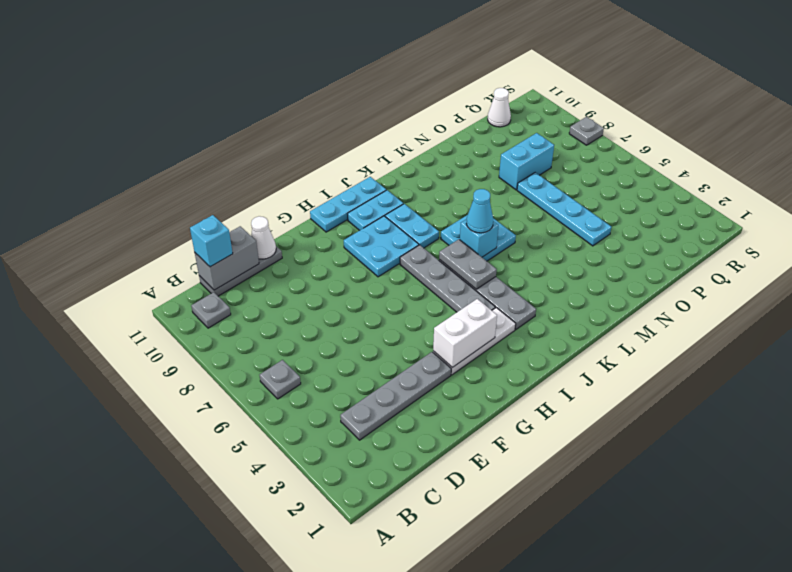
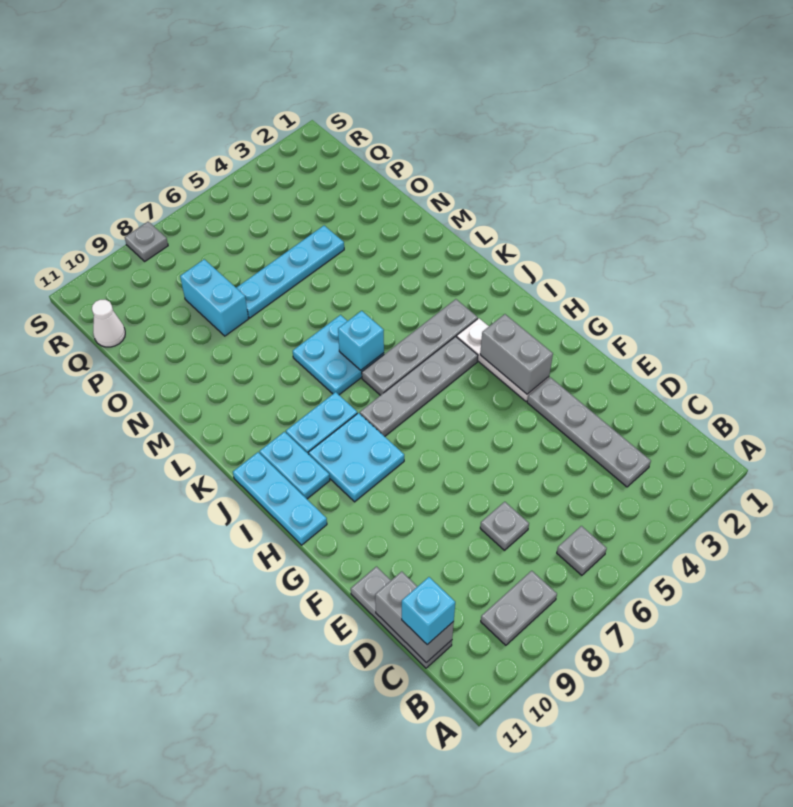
grey 1x1 plate [191,292,231,328] -> grey 1x1 plate moved to [480,502,529,550]
white 1x1 cone [251,216,276,259] -> none
white 1x2 brick [433,299,497,368] -> grey 1x2 brick [480,314,553,394]
grey 1x2 plate [439,239,497,289] -> grey 1x2 plate moved to [481,571,557,645]
cyan 1x1 cone [466,189,493,233] -> none

